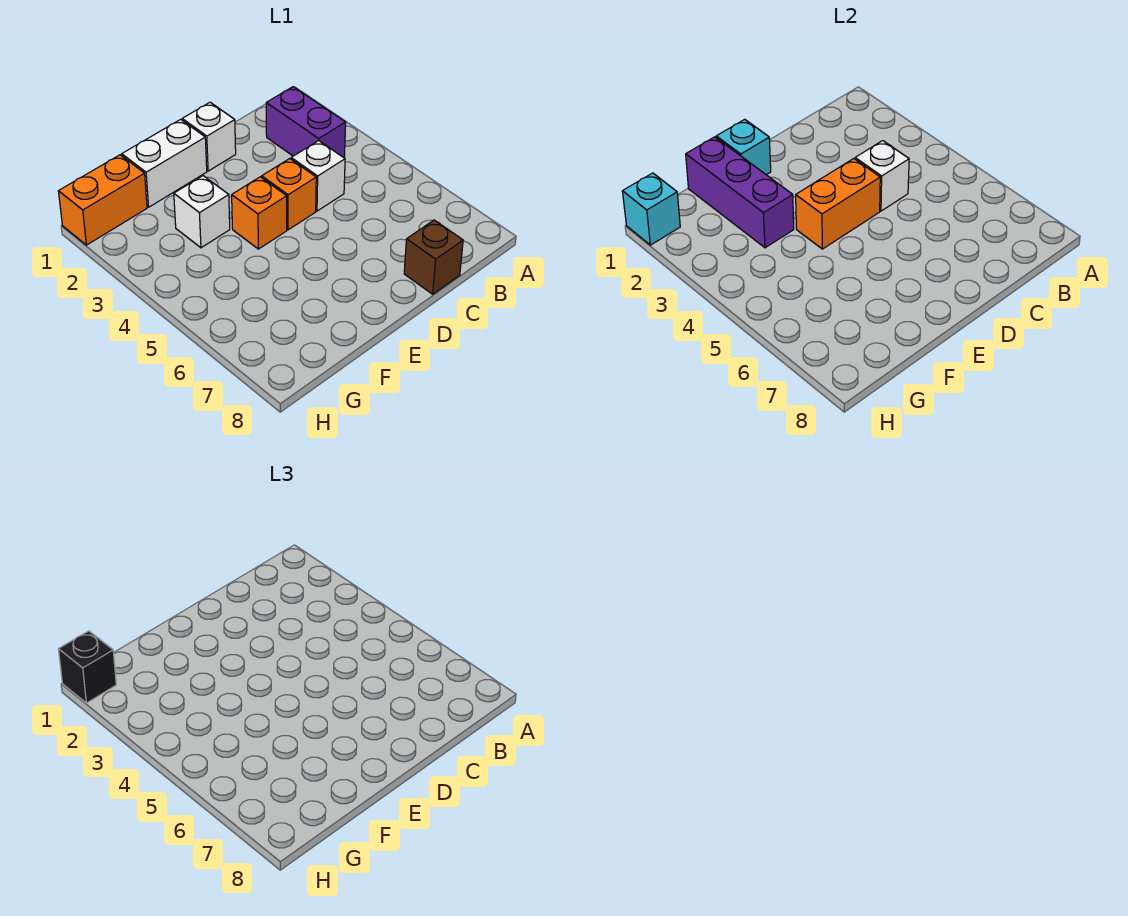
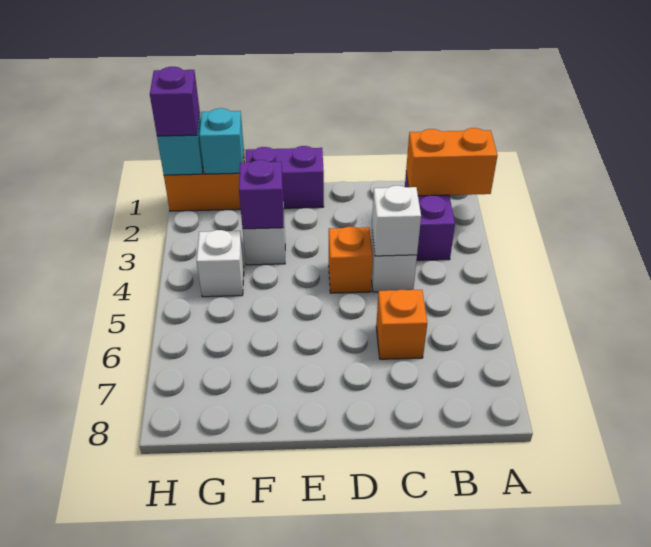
brown 1x1 brick [404,220,463,294] -> none
white 1x1 brick [182,102,236,171] -> white 1x1 brick moved to [197,230,244,297]
orange 1x2 brick [796,159,880,249] -> orange 1x2 brick moved to [406,128,498,196]
white 1x2 brick [122,119,207,207] -> purple 1x2 brick [245,146,324,208]
cyan 1x1 brick [716,119,771,175] -> cyan 1x1 brick moved to [199,108,244,174]
orange 1x1 brick [232,177,287,249] -> orange 1x1 brick moved to [376,290,427,359]
purple 1x3 brick [686,137,794,248] -> purple 1x1 brick [239,160,284,229]
black 1x1 brick [58,631,116,703] -> purple 1x1 brick [150,67,200,136]

